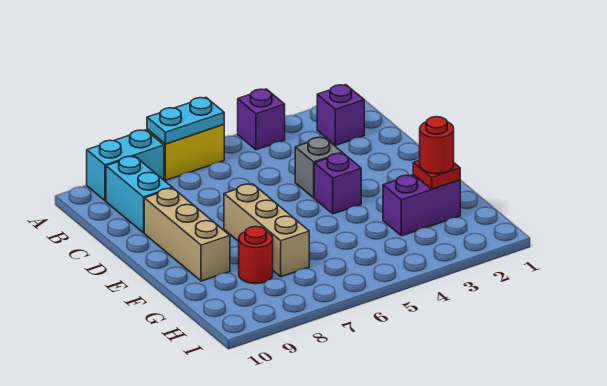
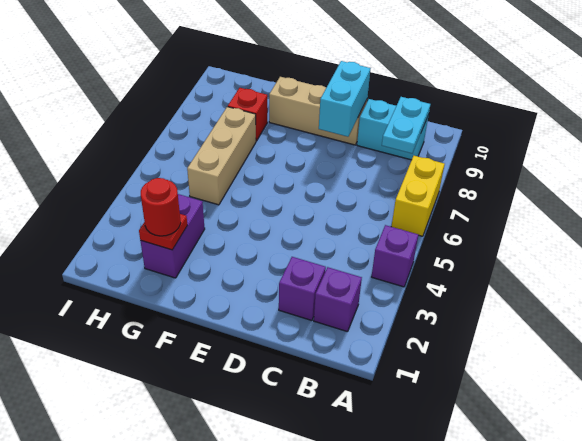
cyan 1x2 plate [147,97,224,144] -> cyan 1x2 plate moved to [382,97,430,153]
cyan 1x2 brick [87,130,164,201] -> cyan 1x2 brick moved to [319,61,371,137]
grey 1x1 brick [295,137,342,198] -> none
purple 1x1 brick [314,153,361,214] -> purple 1x1 brick moved to [279,257,326,321]
tan 1x3 brick [224,184,309,277] -> tan 1x3 brick turned to [187,107,256,205]
red 1x1 round brick [239,226,273,284] -> red 1x1 brick [228,88,267,141]

